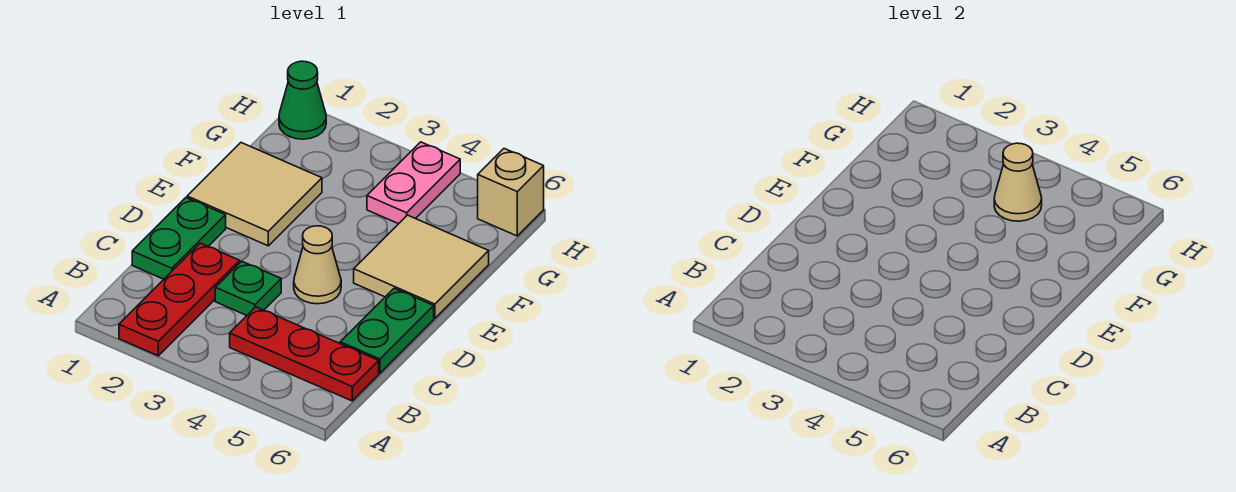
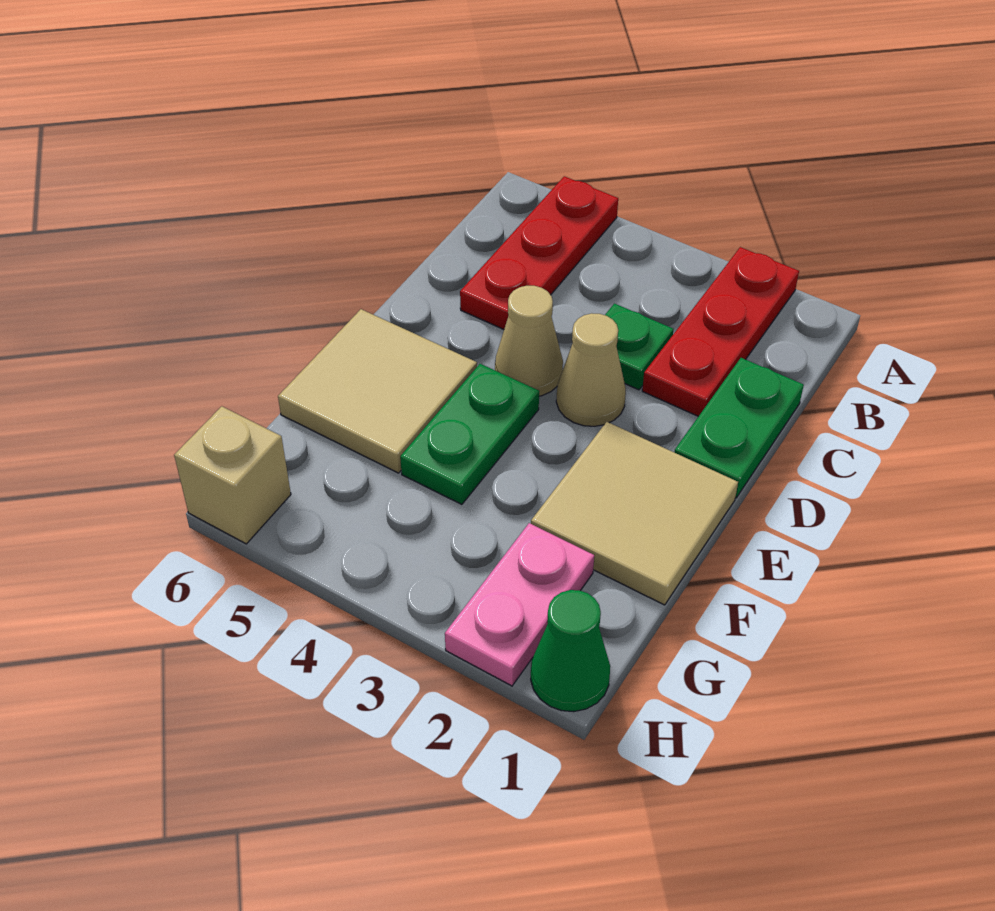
red 1x3 plate [230,307,379,401] -> red 1x3 plate turned to [460,176,618,329]
green 1x2 plate [340,288,434,374] -> green 1x2 plate moved to [400,364,539,504]
pink 1x2 plate [367,142,460,224] -> pink 1x2 plate moved to [445,523,594,686]
tan 1x1 cone [994,143,1042,221] -> tan 1x1 cone moved to [556,313,626,426]

